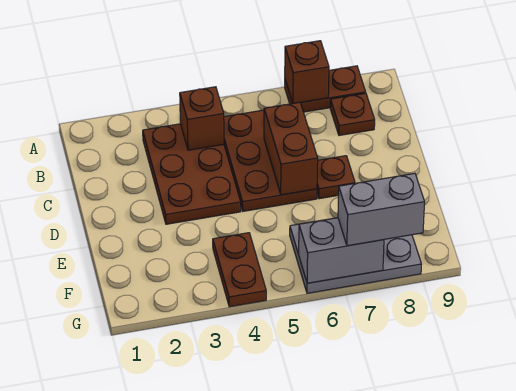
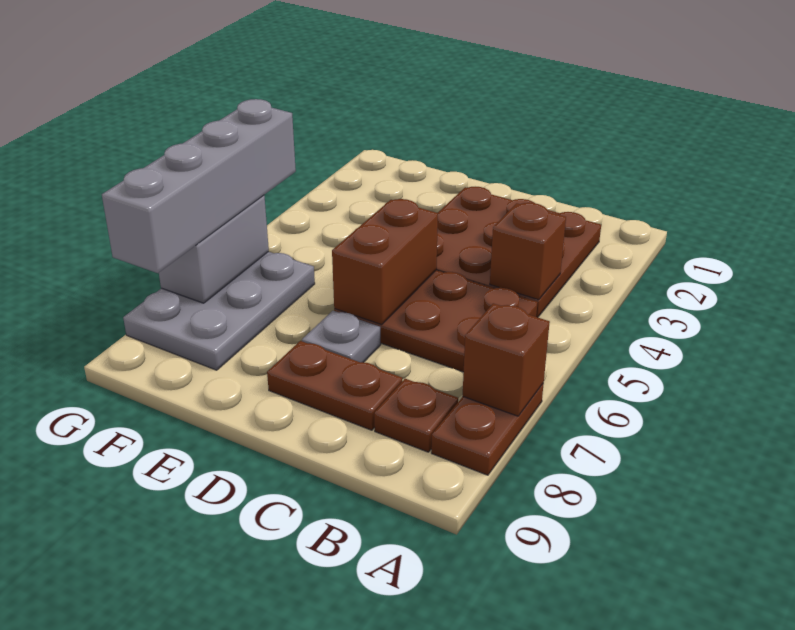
brown 2x3 plate [143,124,241,224] -> brown 3x3 plate [436,187,601,317]
brown 1x2 brick [264,102,318,195] -> brown 1x2 brick turned to [332,199,438,325]
brown 1x1 plate [317,156,355,199] -> grey 1x1 plate [302,311,381,362]
brown 1x2 plate [213,233,266,307] -> brown 1x2 plate moved to [267,341,402,430]
grey 1x2 brick [338,173,425,246] -> grey 1x4 brick [102,99,296,273]

